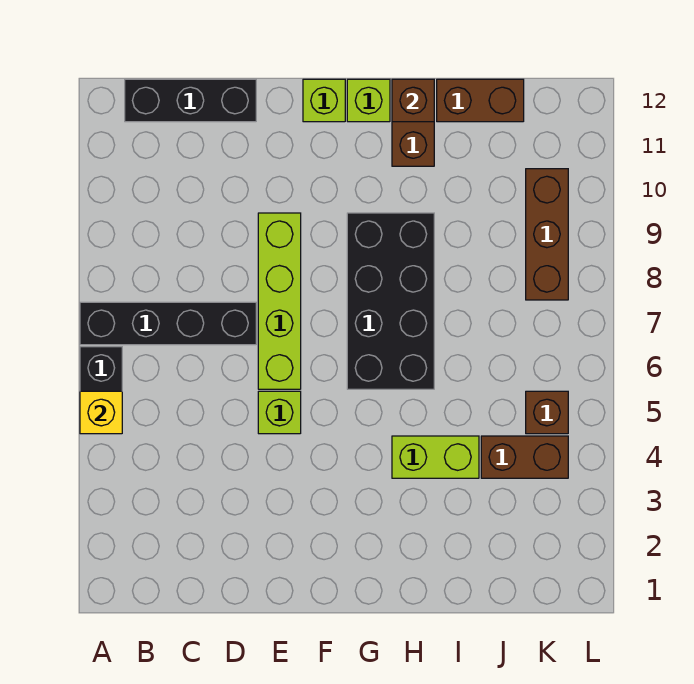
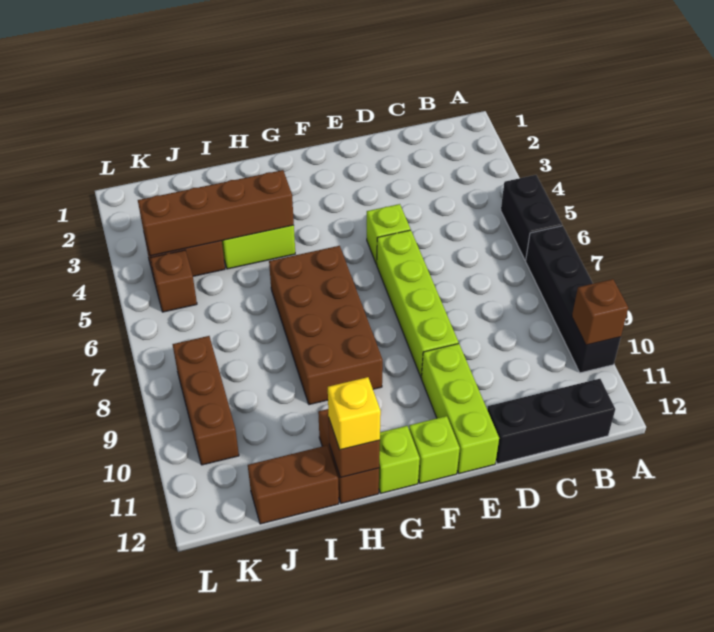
yellow 1x1 brick [80,391,122,434] -> yellow 1x1 brick moved to [328,377,381,450]
black 1x4 brick [80,302,256,345] -> black 1x4 brick turned to [526,226,621,373]
none -> brown 1x1 brick [572,279,628,345]
none -> lime 1x3 brick [421,344,499,474]
black 2x4 brick [347,213,434,389] -> brown 2x4 brick [269,246,383,405]
none -> brown 1x4 brick [138,170,294,256]

